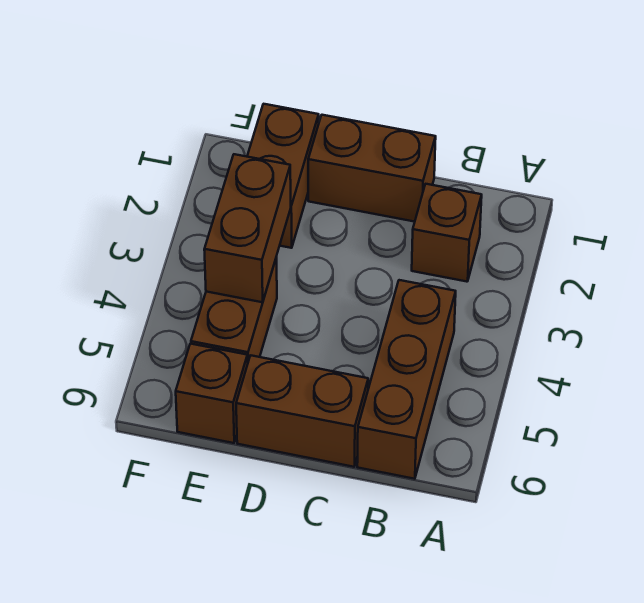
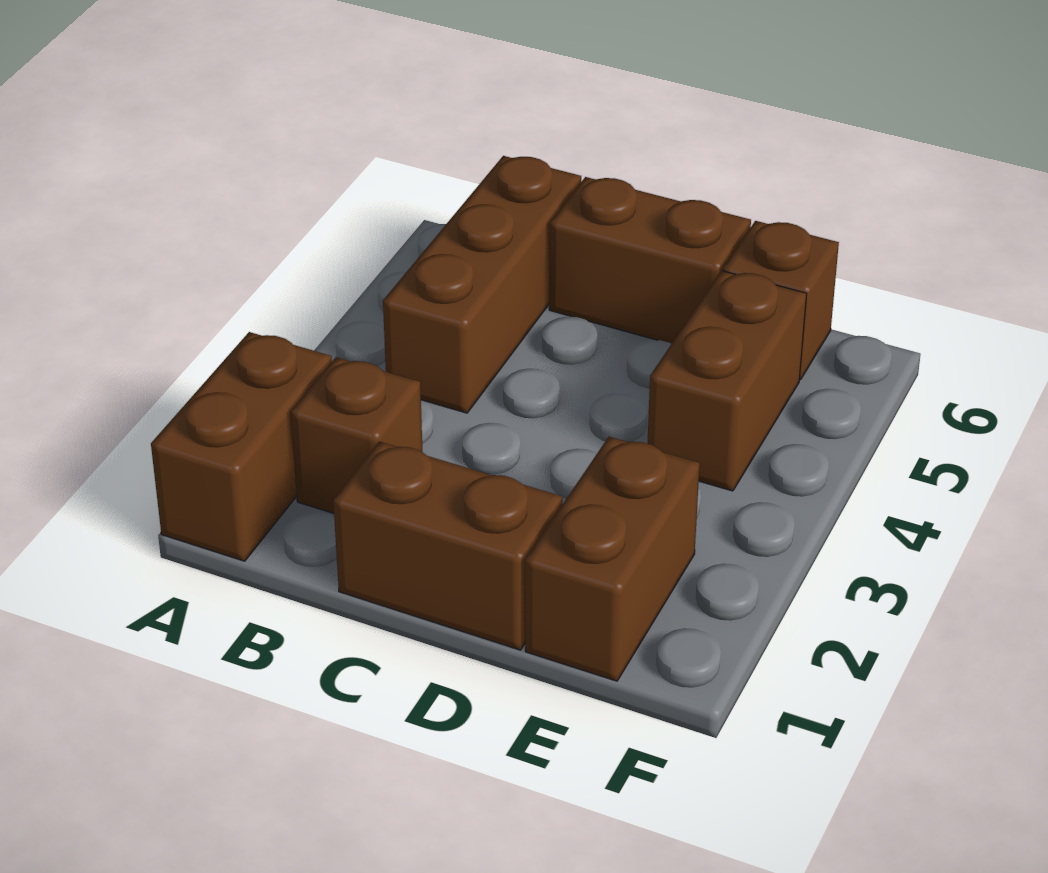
brown 1x2 brick [204,154,291,302] -> brown 1x2 brick moved to [151,332,332,561]

